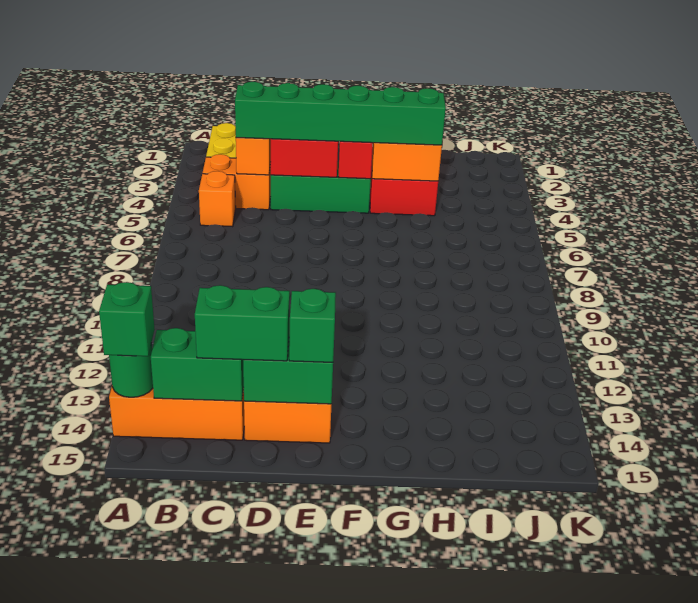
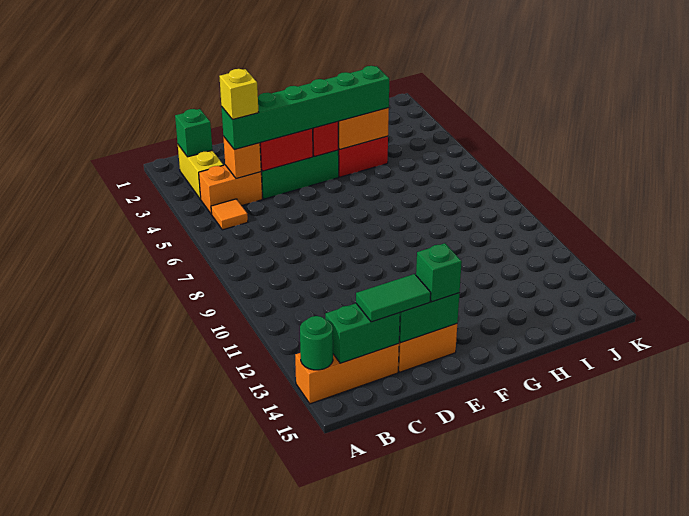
green 1x1 brick [99,282,155,356] -> green 1x1 brick moved to [175,109,212,157]
orange 1x1 brick [199,171,236,227] -> orange 1x1 tile [211,199,248,230]
none -> yellow 1x1 brick [219,69,258,120]
green 1x2 brick [195,285,290,361] -> green 1x2 tile [356,274,431,322]

